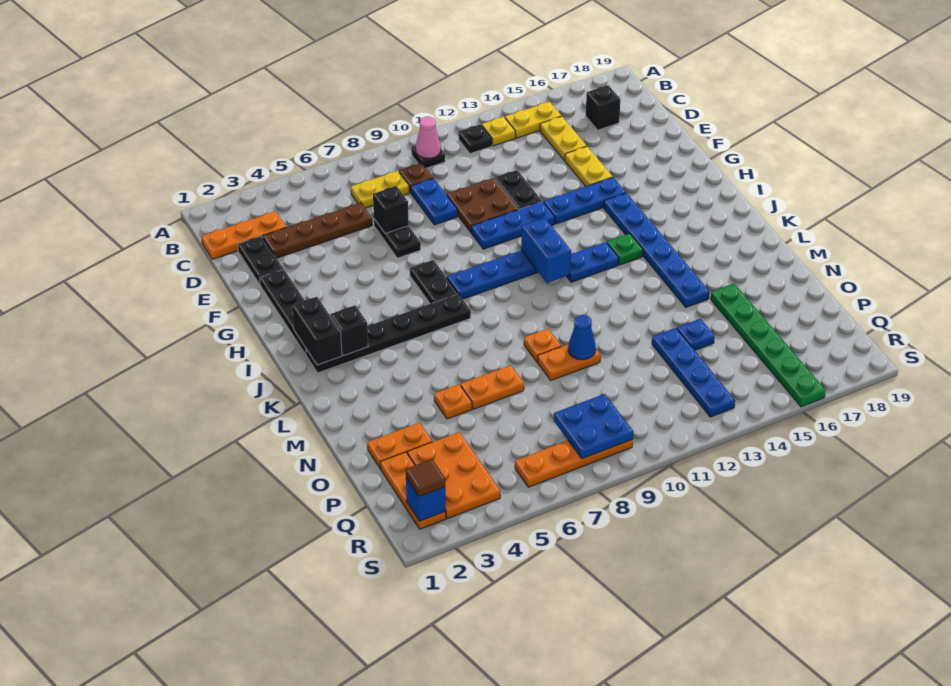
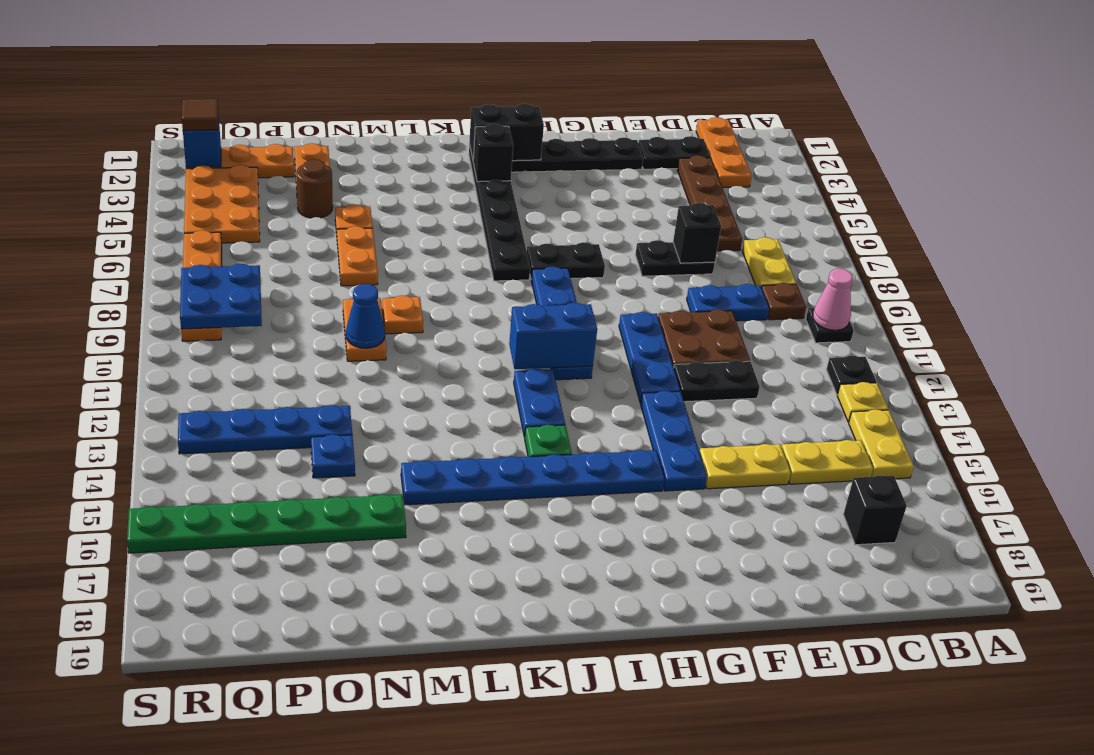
none -> brown 1x1 round brick [296,159,333,218]
orange 2x3 plate [407,432,500,519] -> orange 2x3 plate turned to [184,165,260,243]

